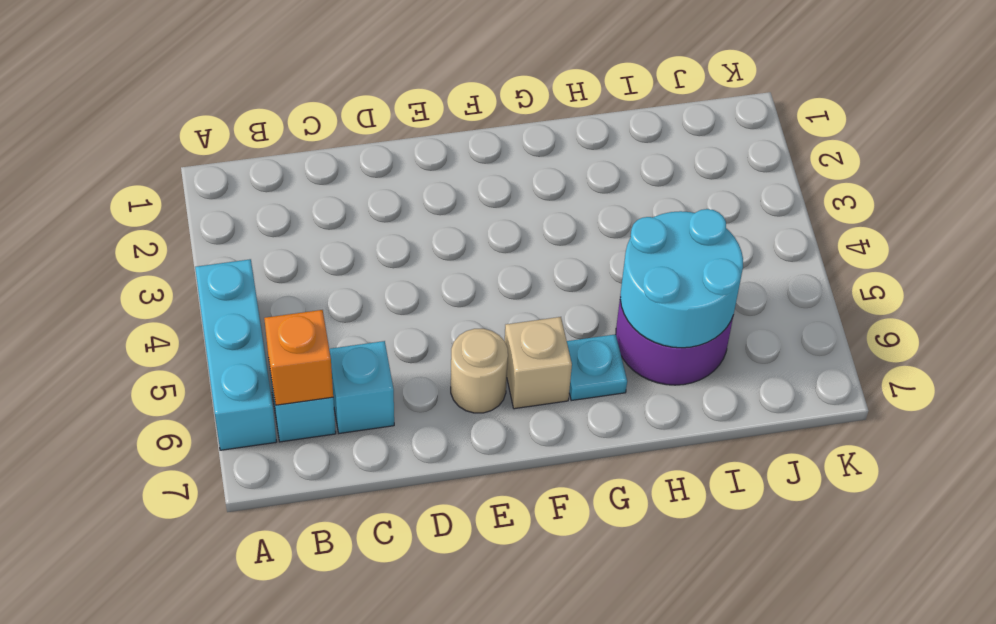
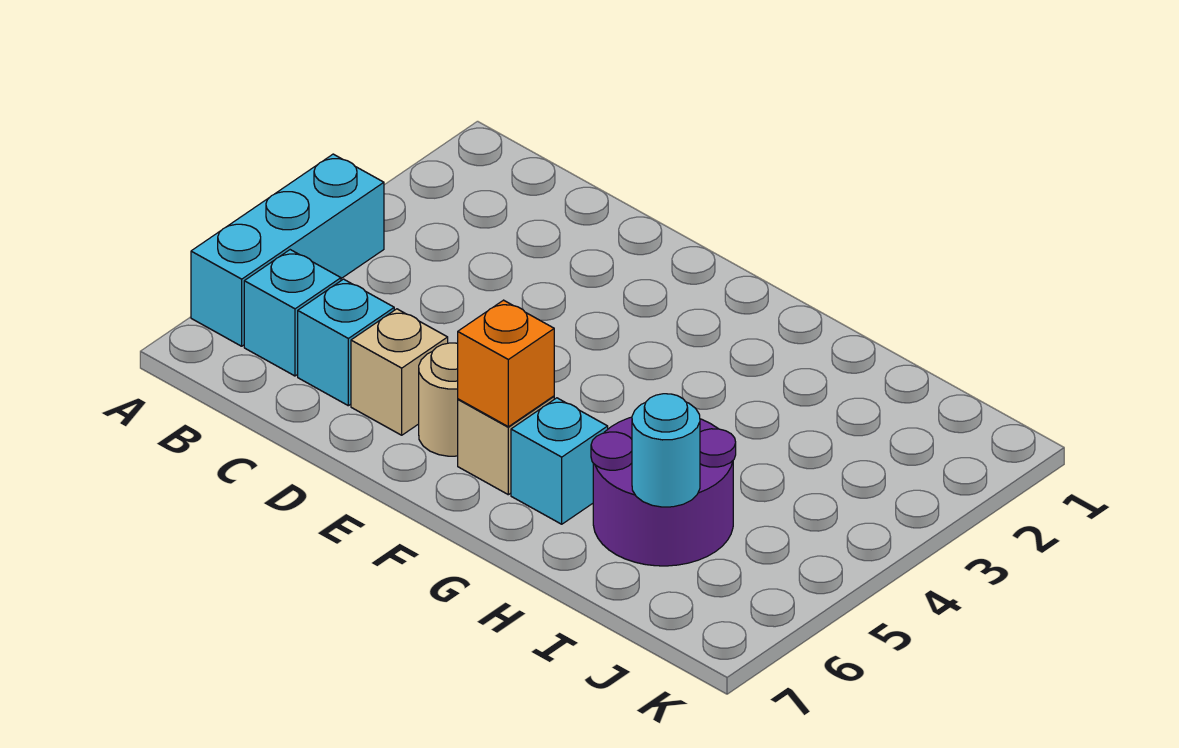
orange 1x1 brick [264,310,333,405] -> orange 1x1 brick moved to [458,300,554,427]
none -> tan 1x1 brick [351,309,448,435]
cyan 1x1 plate [567,334,627,401] -> cyan 1x1 brick [511,398,608,524]
cyan 2x2 round brick [620,209,743,348] -> cyan 1x1 round brick [632,394,700,507]

